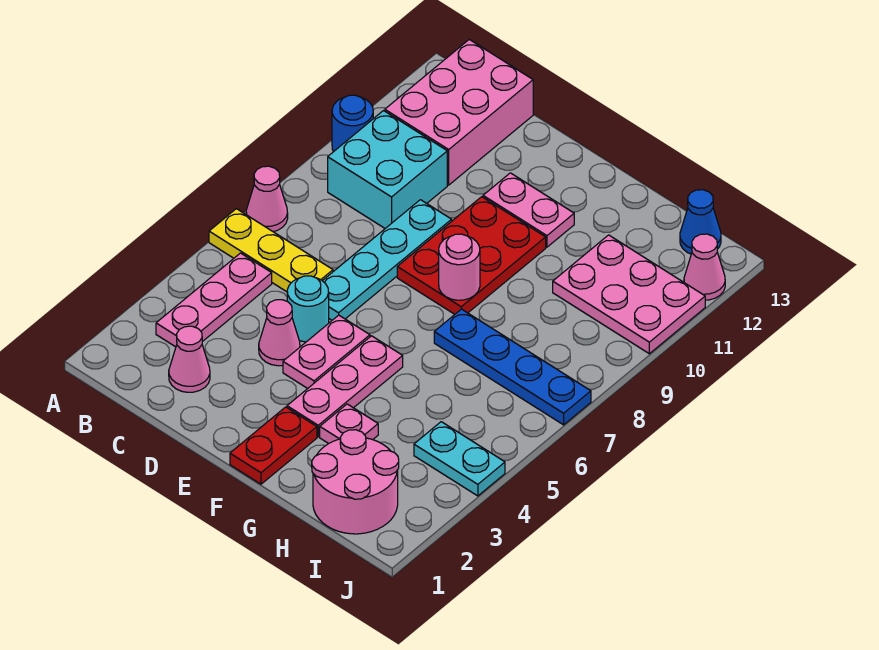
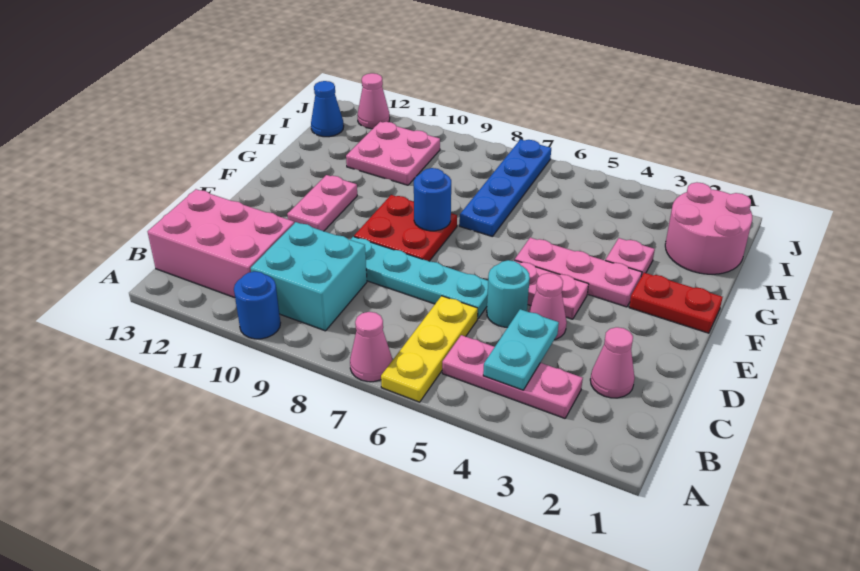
red 2x3 plate [397,197,546,314] -> red 2x2 plate [354,195,457,261]
pink 1x1 round brick [439,234,480,300] -> blue 1x1 round brick [414,168,451,231]
pink 2x3 plate [553,235,705,354] -> pink 2x2 plate [346,122,440,185]
cyan 1x2 plate [414,422,505,496] -> cyan 1x2 plate moved to [483,309,559,390]

